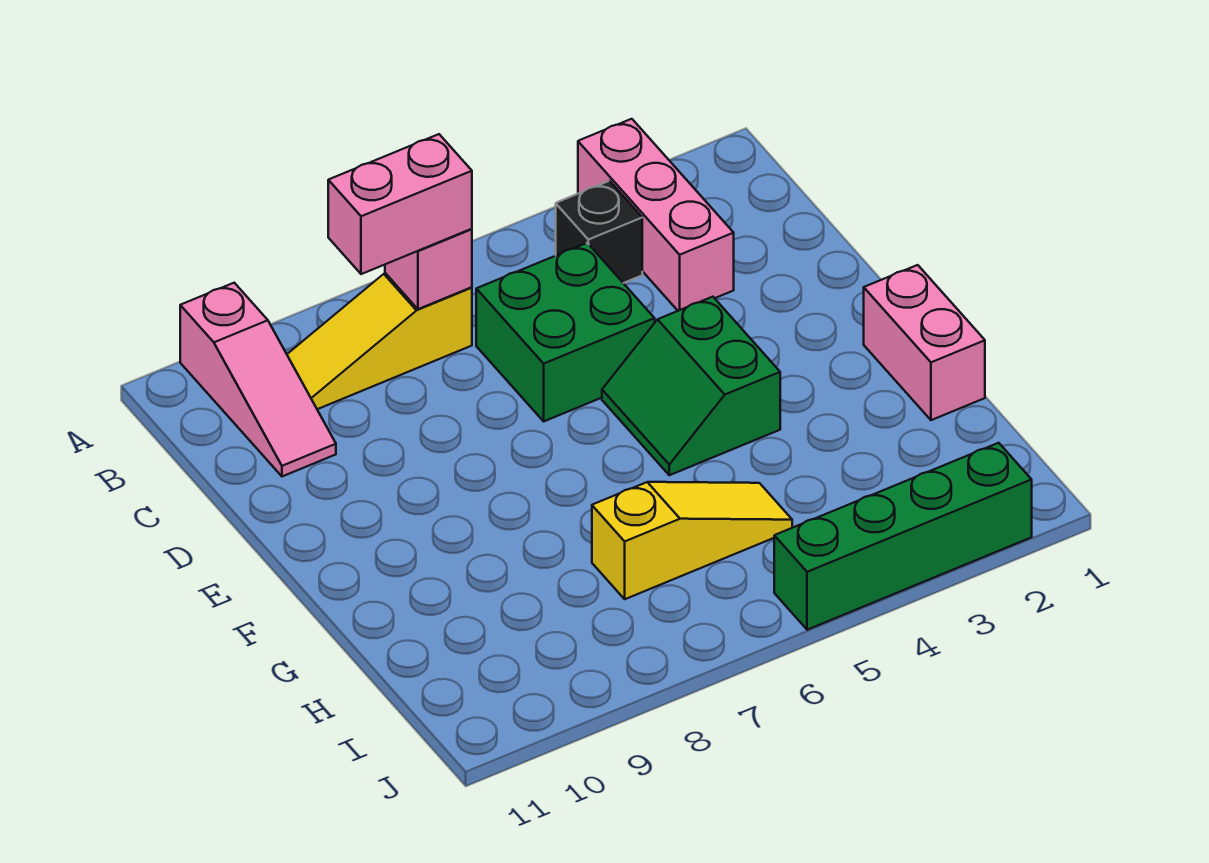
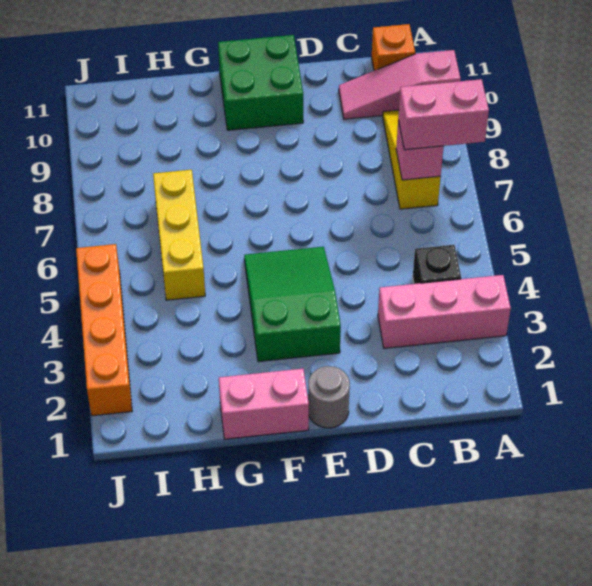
pink 1x2 brick [328,134,472,274] -> pink 1x2 brick turned to [398,79,489,150]
none -> orange 1x1 brick [372,24,415,71]
green 2x2 brick [476,243,655,421] -> green 2x2 brick moved to [218,35,303,130]
none -> grey 1x1 round brick [308,366,350,428]
green 2x2 slope [602,297,780,475] -> green 2x3 slope [244,247,341,362]
yellow 1x3 slope [592,482,792,599] -> yellow 1x3 brick [153,170,205,300]
green 1x4 brick [774,443,1032,630] -> orange 1x4 brick [76,244,132,416]

